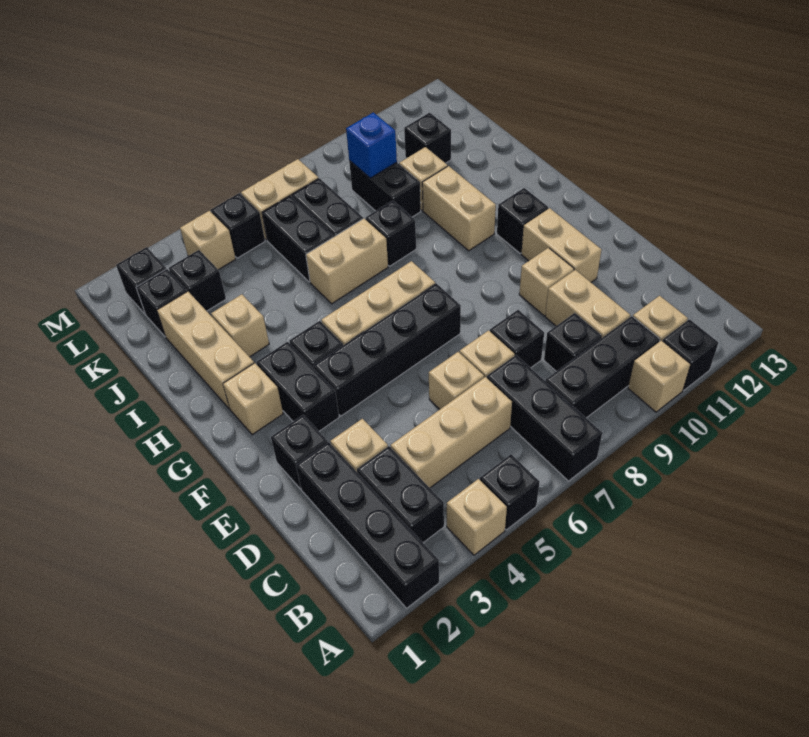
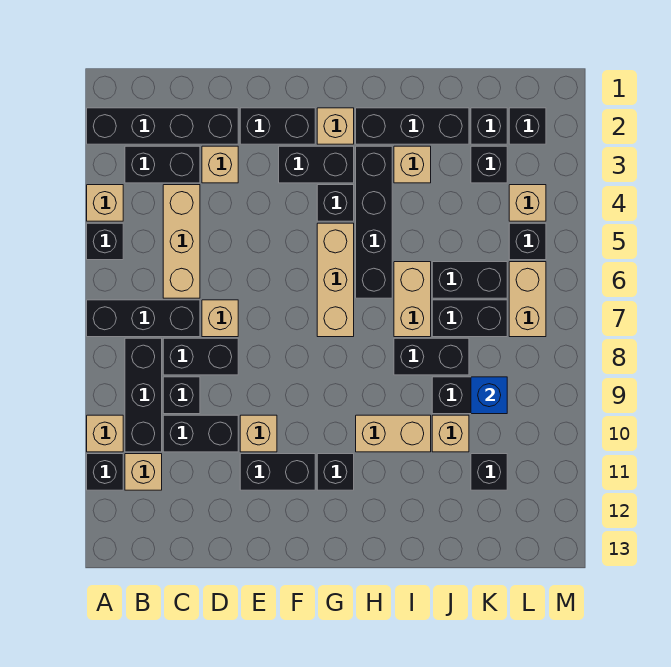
tan 1x2 brick [545,270,630,338] -> black 1x2 brick [163,415,238,452]
tan 1x1 brick [429,352,484,409] -> none
black 1x1 brick [490,310,544,368] -> black 1x2 brick [163,338,238,375]
black 1x1 brick [271,415,328,489] -> black 1x2 brick [240,108,315,144]
tan 1x2 brick [521,208,601,282] -> black 1x2 brick [240,454,315,490]
black 1x4 brick [313,283,461,416] -> black 1x4 brick moved to [356,146,392,298]
tan 1x3 brick [157,291,254,409] -> black 1x3 brick [356,108,469,144]
black 1x1 brick [366,201,416,266] -> black 1x2 brick [394,338,469,375]

